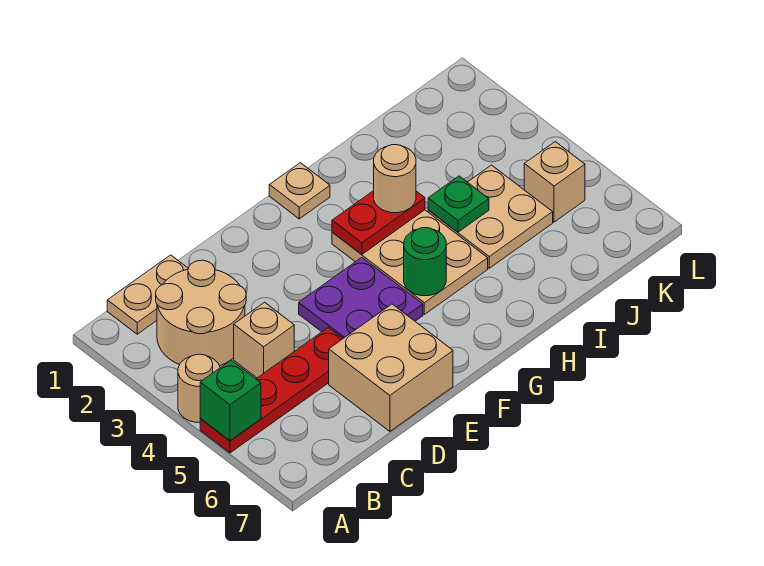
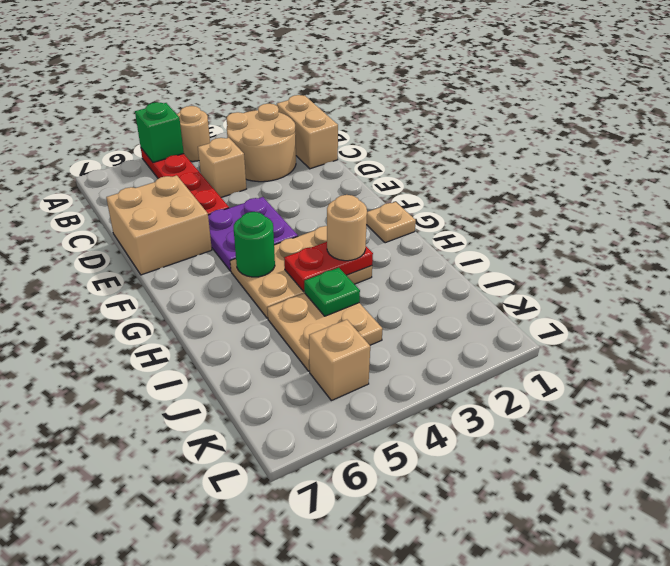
tan 1x2 plate [107,255,188,334] -> tan 1x2 brick [277,95,338,169]
red 1x2 plate [332,191,425,254] -> red 1x2 plate turned to [284,242,373,291]

